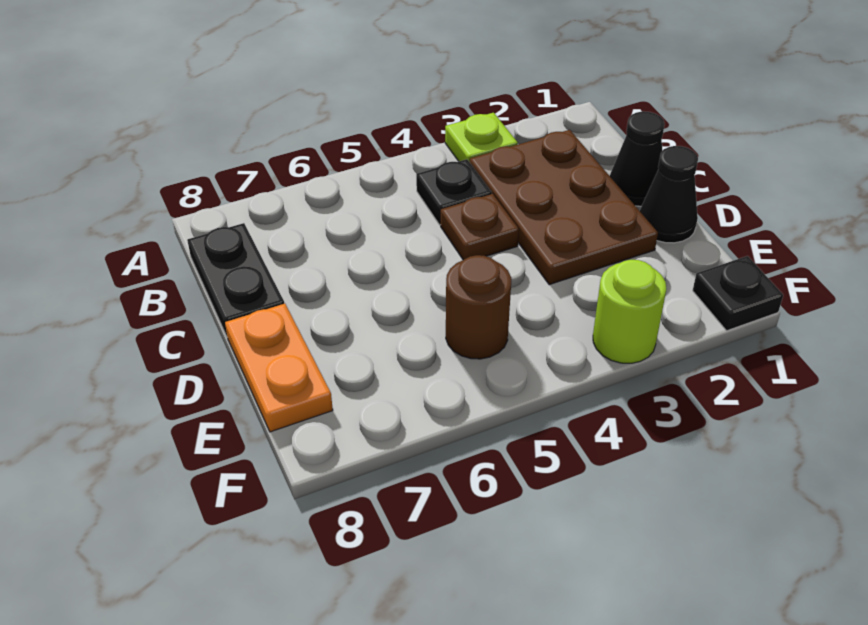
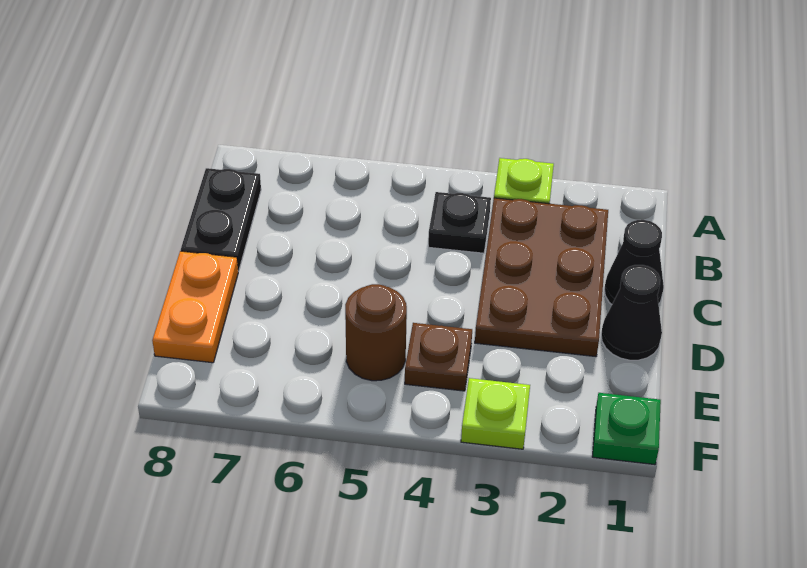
brown 1x1 plate [441,194,519,260] -> brown 1x1 plate moved to [405,323,472,391]
black 1x1 plate [693,256,783,331] -> green 1x1 plate [592,393,661,465]
lime 1x1 round brick [593,260,666,363] -> lime 1x1 plate [461,378,530,449]

